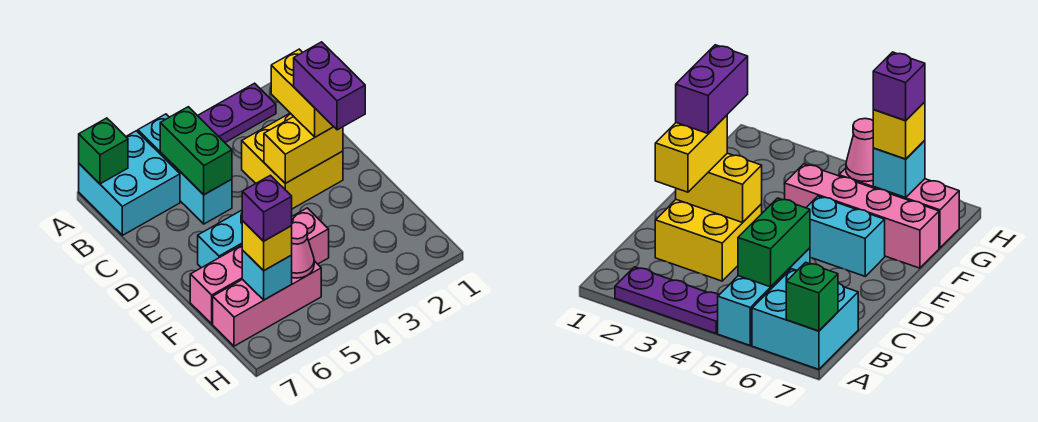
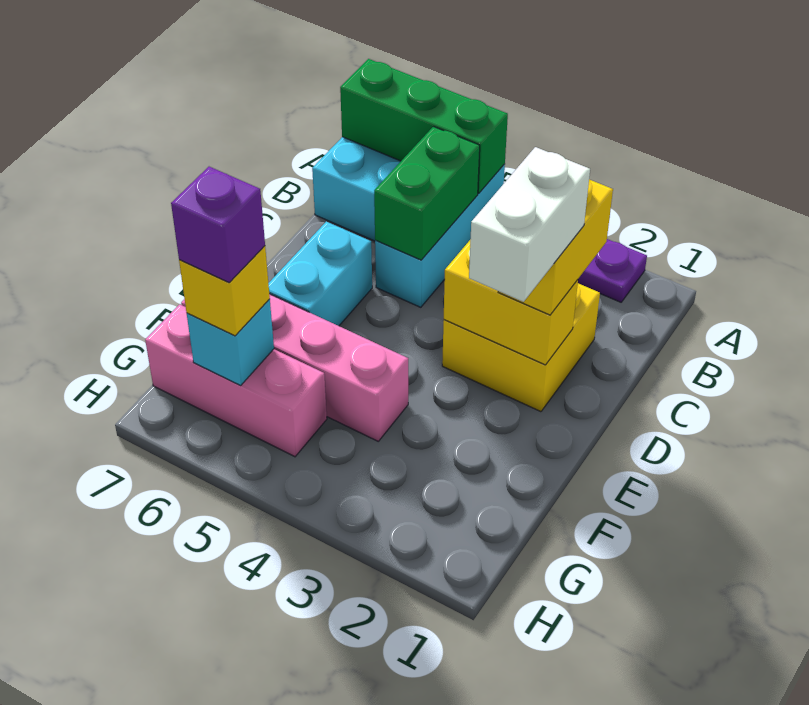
green 1x1 brick [79,118,128,184] -> green 1x3 brick [340,59,508,193]
purple 1x2 brick [294,42,365,130] -> white 1x2 brick [469,147,590,302]
cyan 1x2 brick [198,210,243,268] -> cyan 1x2 brick turned to [268,222,372,326]
pink 1x1 cone [292,222,314,278] -> none

